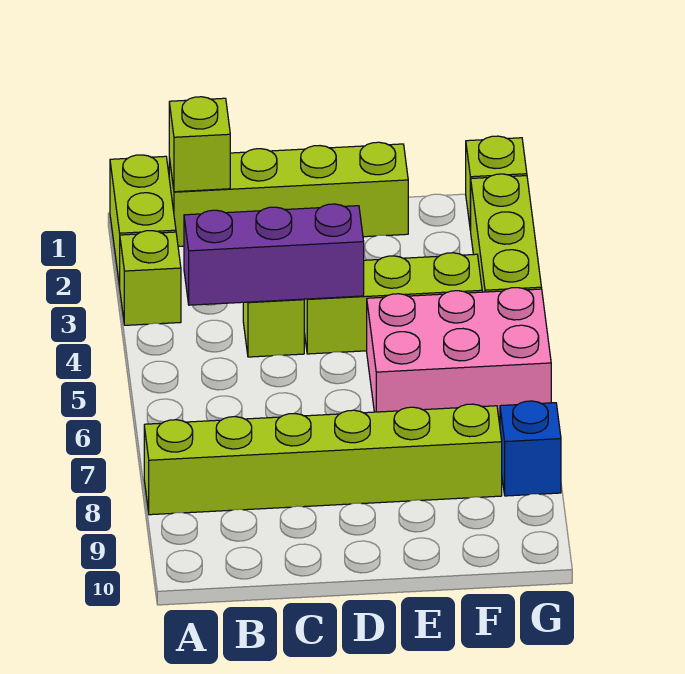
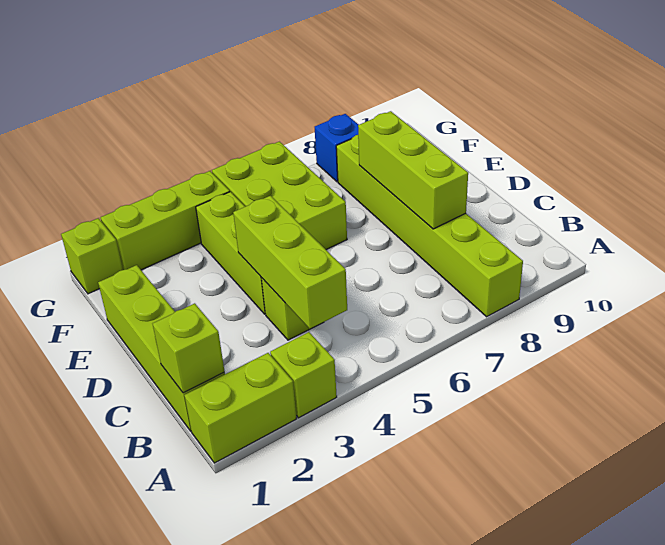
purple 1x3 brick [184,204,364,305] -> lime 1x3 brick [233,196,347,329]
none -> lime 1x3 brick [358,111,468,229]
pink 2x3 brick [367,288,551,420] -> lime 2x3 brick [212,142,347,250]

